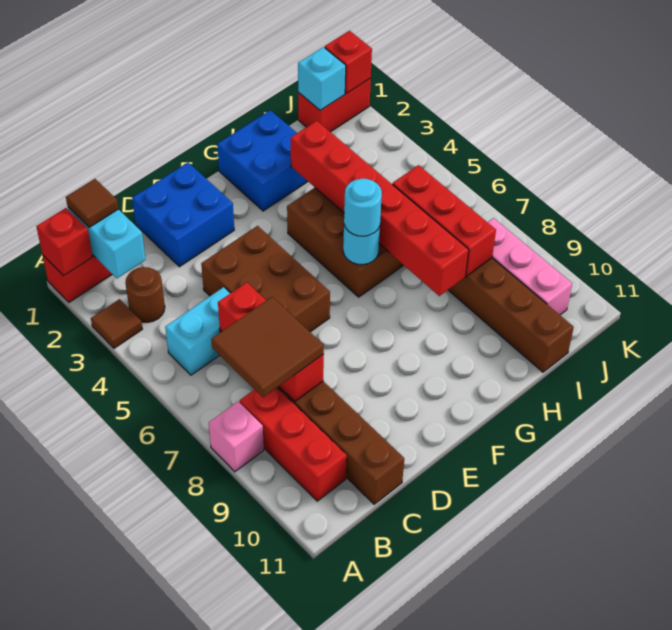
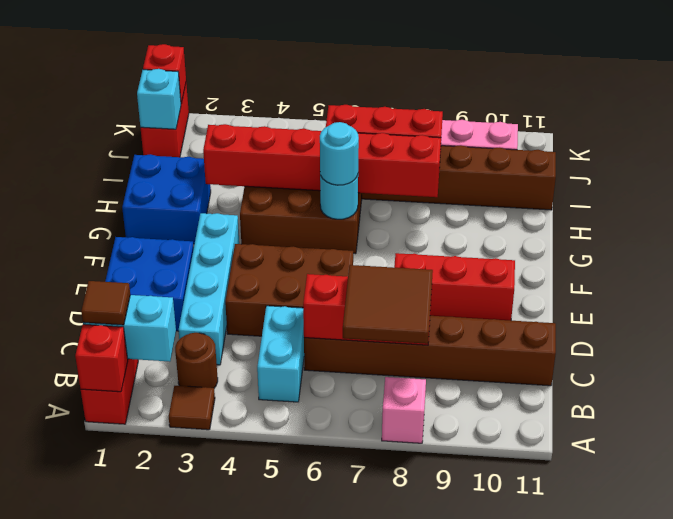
red 1x3 brick [240,388,347,501] -> red 1x3 brick moved to [394,253,515,321]
none -> cyan 1x4 brick [178,213,239,365]

